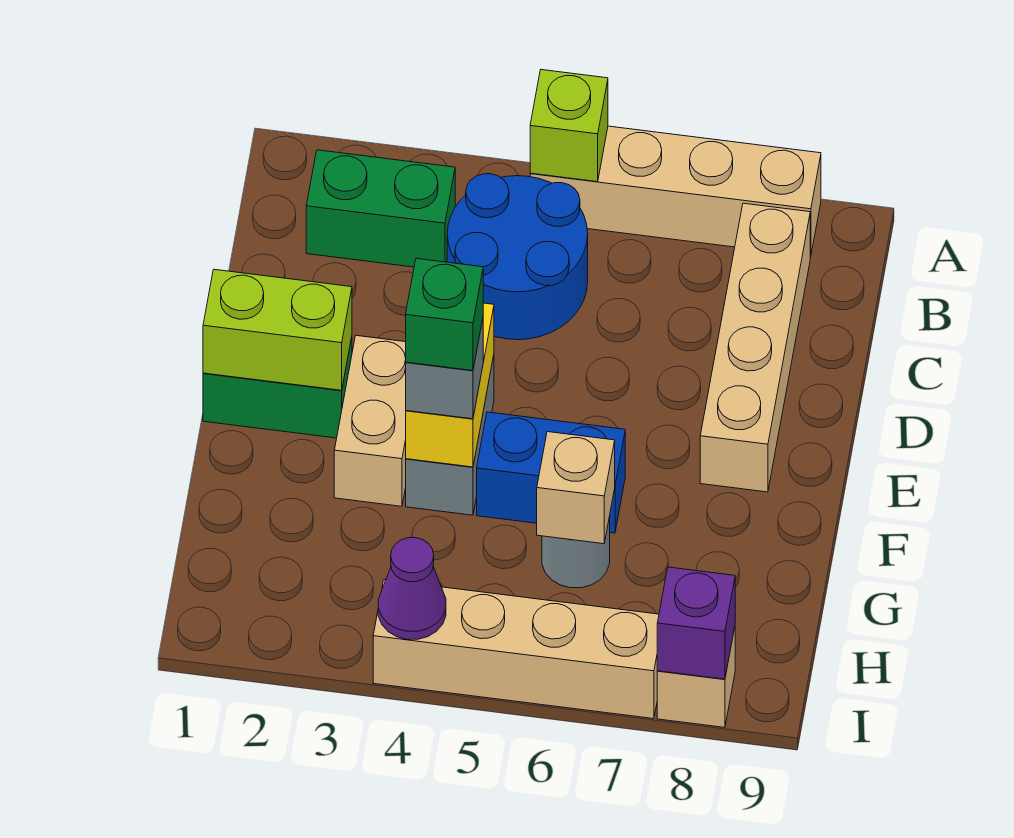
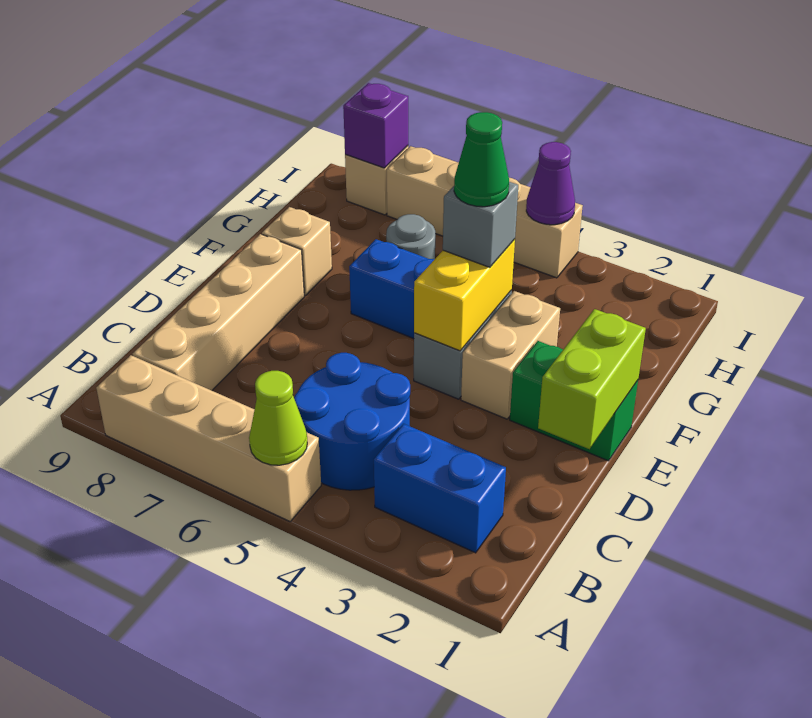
lime 1x1 brick [530,70,608,182] -> lime 1x1 cone [249,371,307,465]
green 1x2 brick [306,150,455,267] -> blue 1x2 brick [374,424,506,553]
lime 1x2 brick [203,269,352,390] -> lime 1x2 brick turned to [538,309,646,449]
green 1x1 brick [406,258,483,371] -> green 1x1 cone [454,112,509,207]
tan 1x1 brick [537,432,615,544] -> tan 1x1 brick moved to [262,207,332,295]

